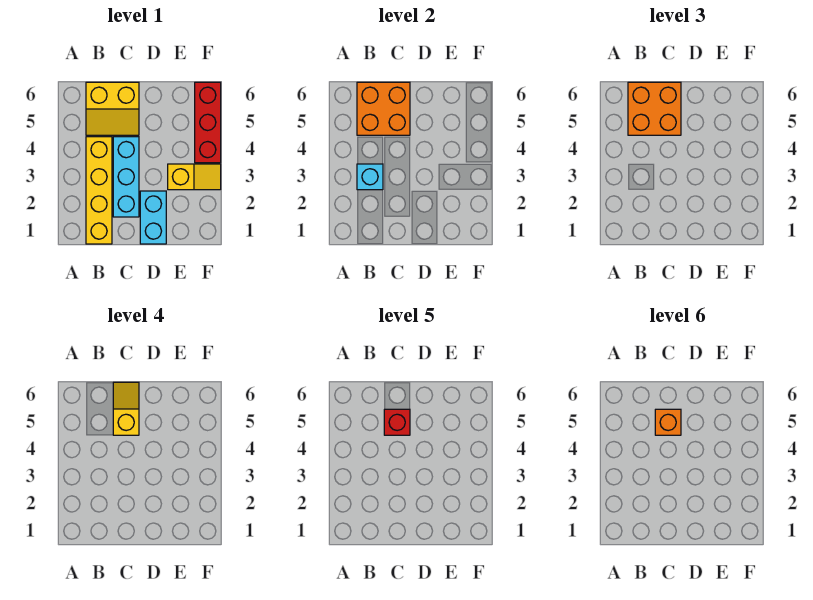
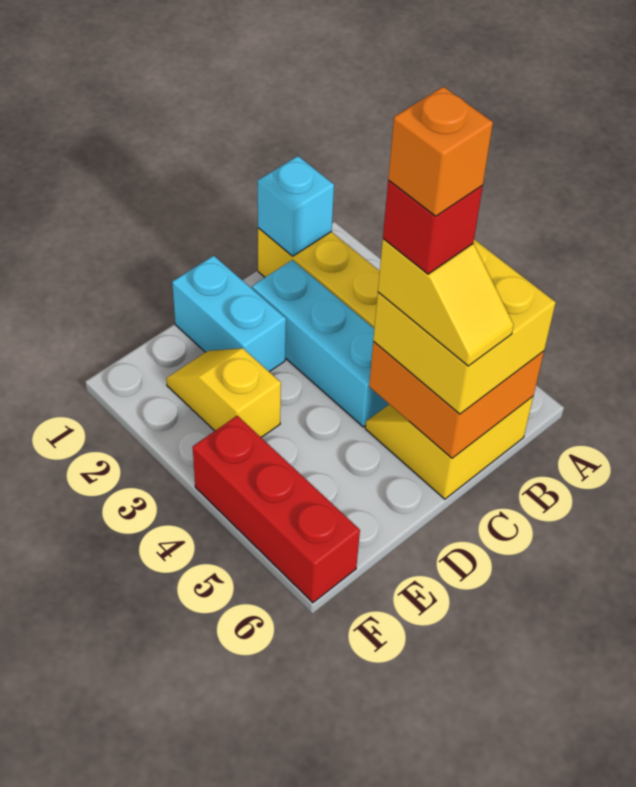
cyan 1x1 brick [357,164,383,190] -> cyan 1x1 brick moved to [258,156,334,256]
orange 2x2 brick [628,82,681,135] -> yellow 2x2 brick [373,239,556,414]
yellow 1x2 slope [168,164,221,190] -> yellow 1x2 slope turned to [166,348,281,437]

